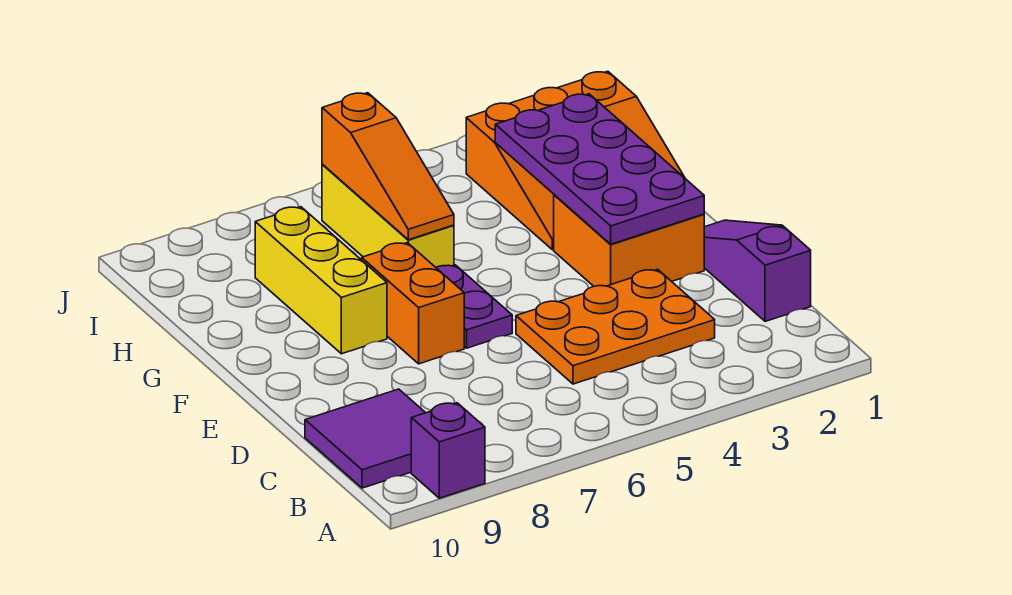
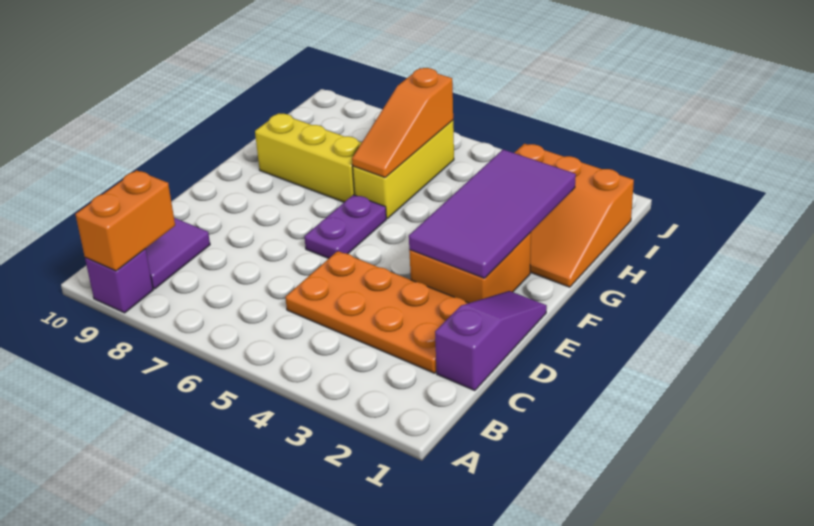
orange 2x3 plate [516,269,715,384] -> orange 2x4 plate [285,251,468,373]
purple 2x4 plate [495,94,704,244] -> purple 2x4 tile [409,150,576,278]
orange 1x2 brick [362,243,464,364] -> orange 1x2 brick moved to [75,170,175,271]
yellow 1x3 brick [255,207,387,354] -> yellow 1x3 brick turned to [255,113,362,202]

